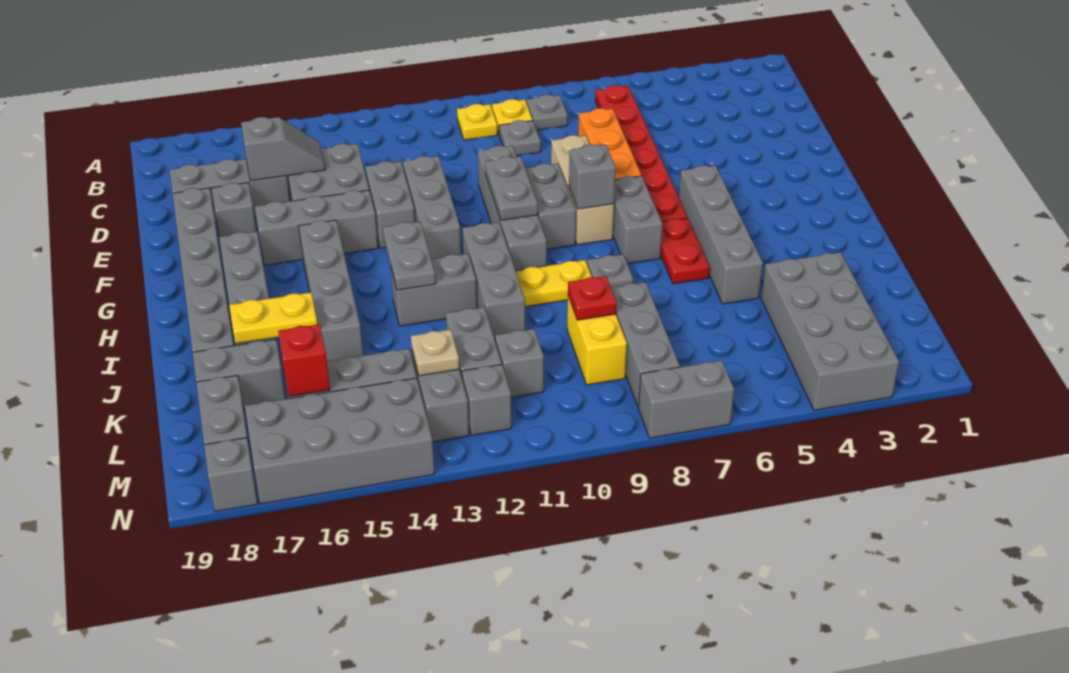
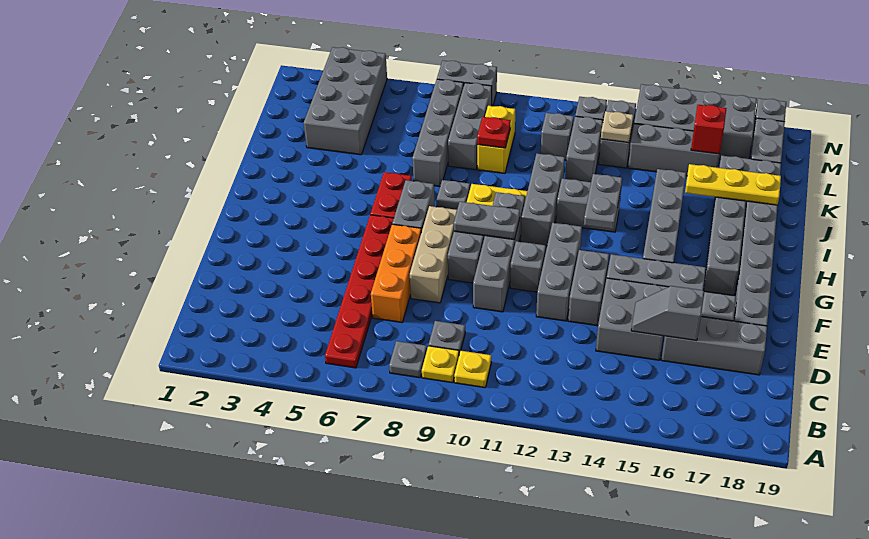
grey 1x2 plate [485,156,538,220] -> grey 1x2 plate turned to [454,202,520,240]
grey 1x4 brick [679,165,763,304] -> grey 1x4 brick moved to [412,79,464,186]
grey 1x1 brick [569,144,616,209] -> grey 1x1 brick moved to [510,241,546,292]
yellow 1x2 plate [229,292,317,344] -> yellow 1x3 plate [685,164,781,205]

